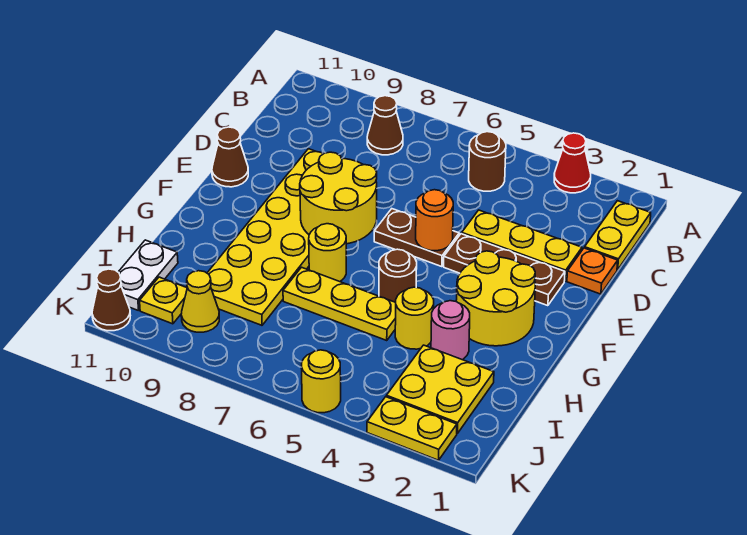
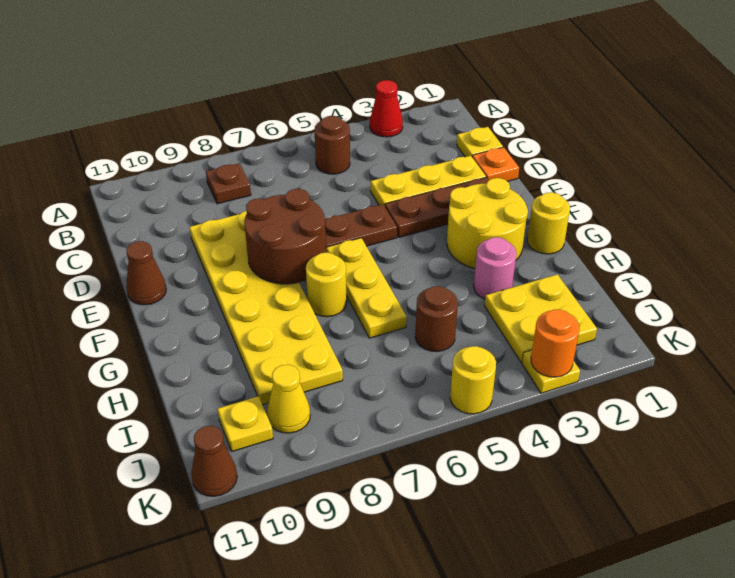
yellow 1x2 plate [585,201,651,270] -> yellow 1x1 plate [457,127,503,157]
brown 1x1 cone [367,96,403,155] -> brown 1x1 plate [206,163,251,204]
orange 1x1 round brick [416,190,453,251] -> orange 1x1 round brick moved to [531,309,580,377]
yellow 2x2 round brick [300,152,377,244] -> brown 2x2 round brick [244,189,326,284]
brown 1x1 round brick [379,249,417,302] -> brown 1x1 round brick moved to [415,286,458,352]
yellow 1x1 round brick [395,287,434,349] -> yellow 1x1 round brick moved to [527,192,570,254]
yellow 1x3 plate [283,267,396,340] -> yellow 1x3 plate turned to [326,238,407,338]
white 1x2 plate [118,240,178,311] -> none
yellow 1x2 plate [367,397,457,460] -> yellow 1x1 plate [522,350,580,393]

